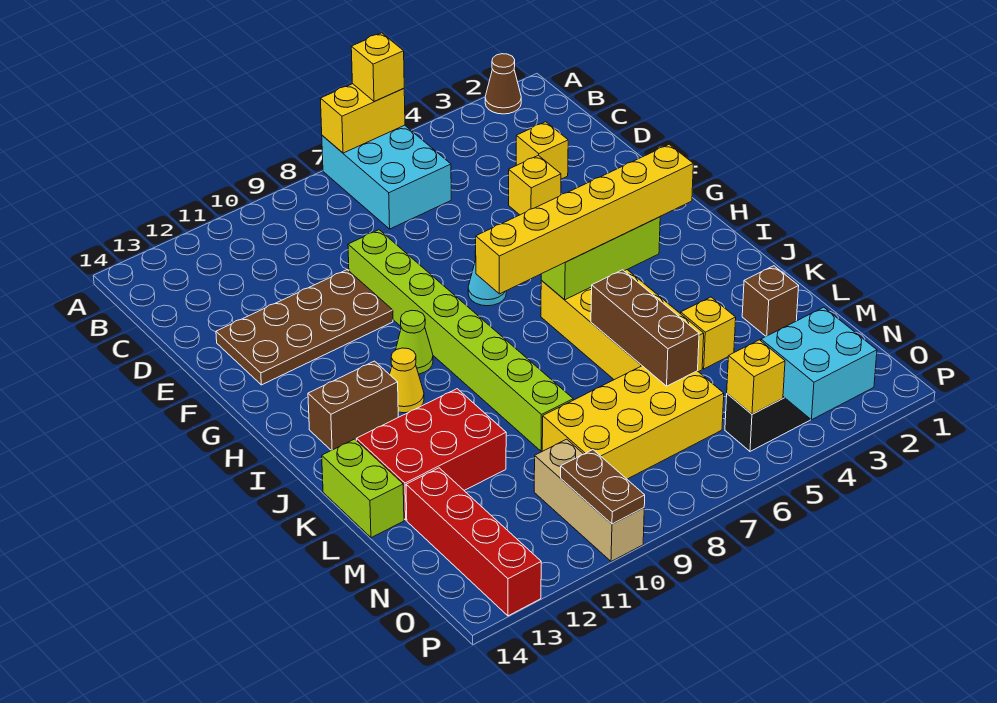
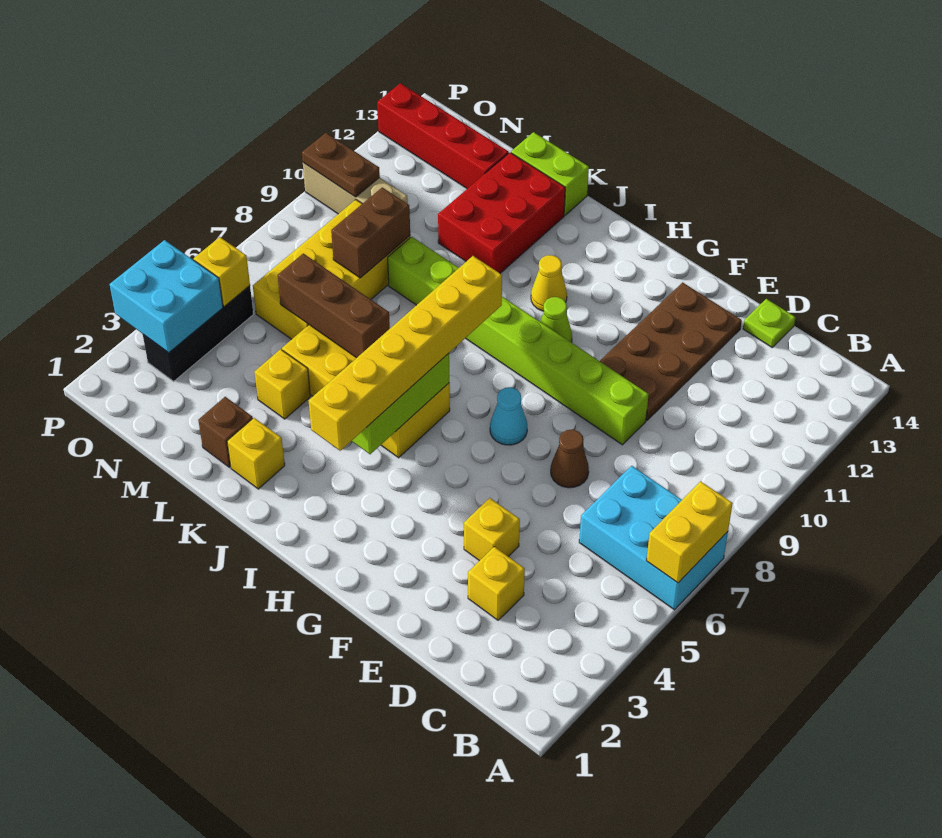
brown 1x1 cone [485,54,521,114] -> brown 1x1 cone moved to [551,430,589,488]
yellow 1x1 brick [351,33,404,102] -> yellow 1x1 brick moved to [227,418,285,489]
none -> lime 1x1 plate [743,299,796,347]
brown 1x2 brick [308,361,398,450] -> brown 1x2 brick moved to [331,187,410,278]

